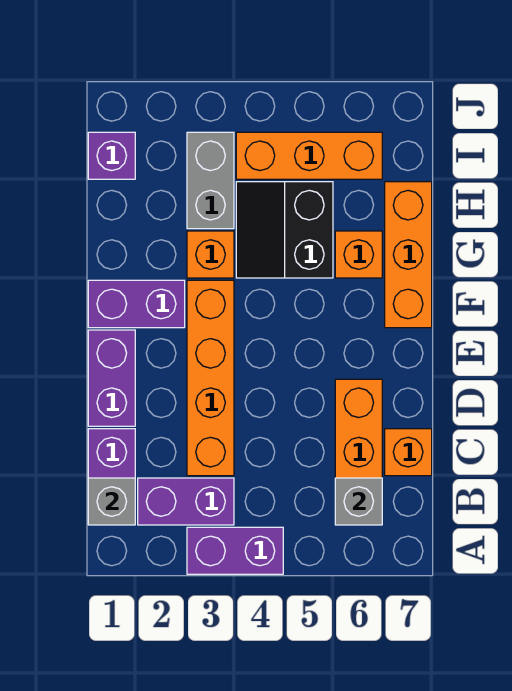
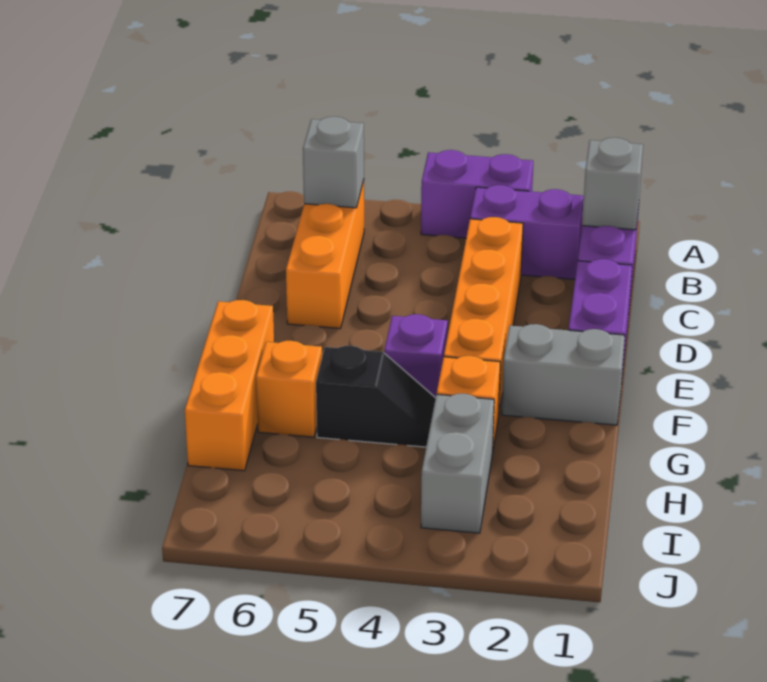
orange 1x1 brick [385,429,432,476] -> none
purple 1x2 brick [88,280,185,328] -> grey 1x2 brick [502,324,625,425]
black 2x2 slope [236,182,333,278] -> black 1x2 slope [316,346,436,447]
purple 1x1 brick [88,132,135,179] -> purple 1x1 brick moved to [384,314,448,398]
orange 1x3 brick [236,132,382,179] -> none

